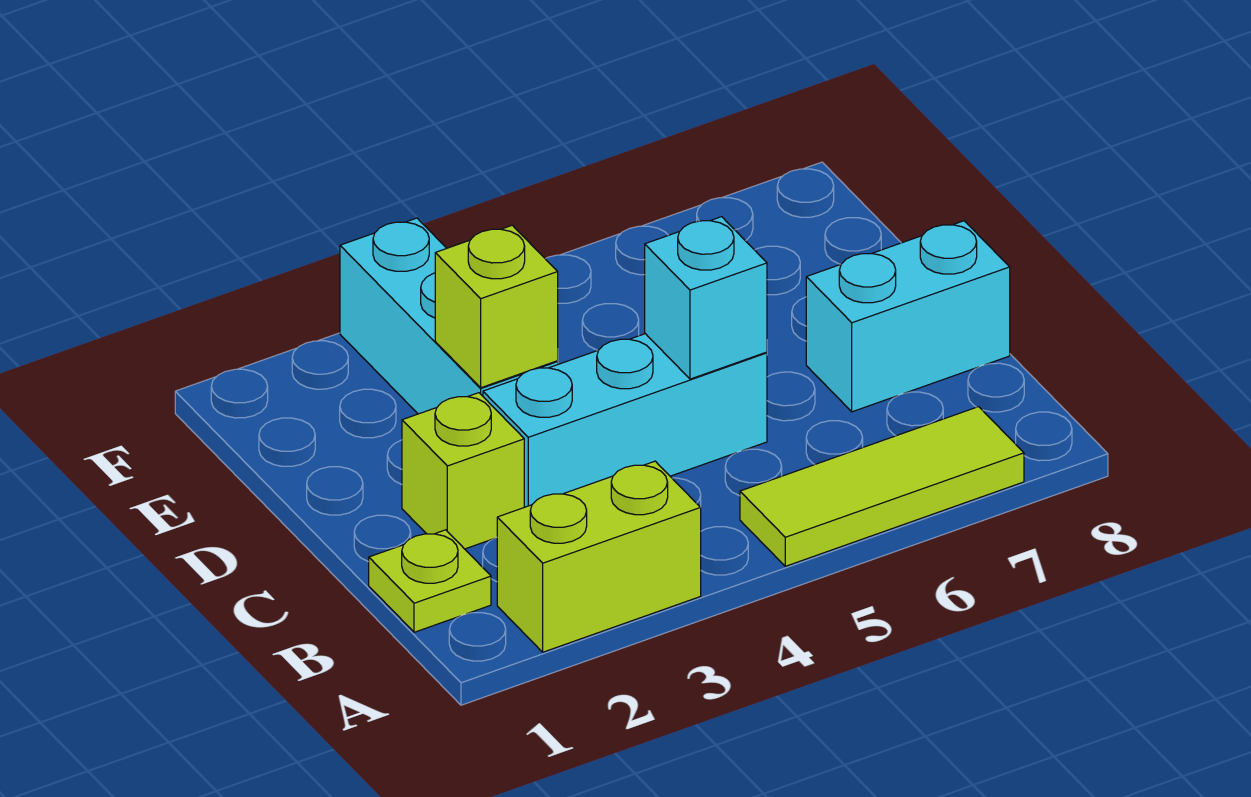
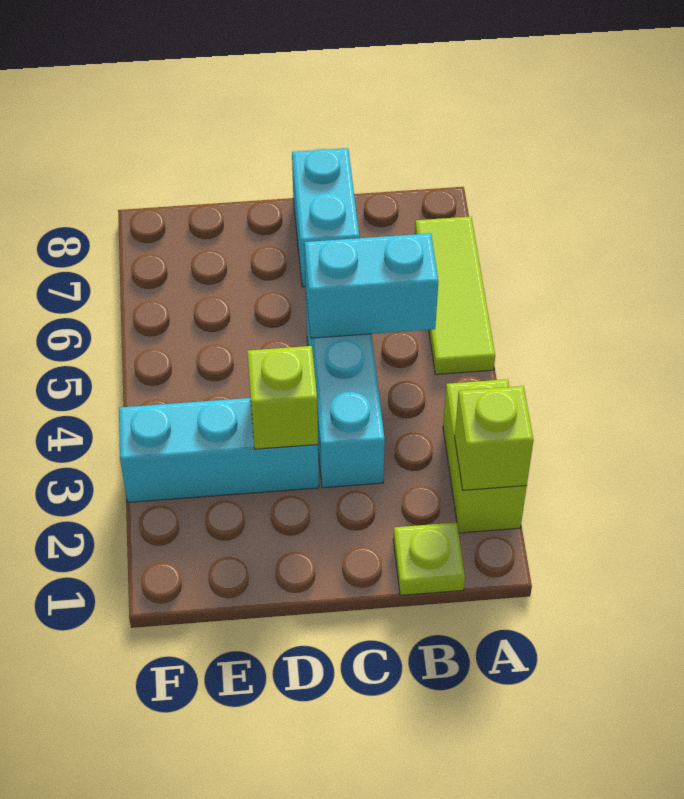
lime 1x1 brick [402,393,524,549] -> lime 1x1 brick moved to [455,386,534,490]
cyan 1x1 brick [645,217,767,379] -> cyan 1x2 brick [305,233,438,338]

